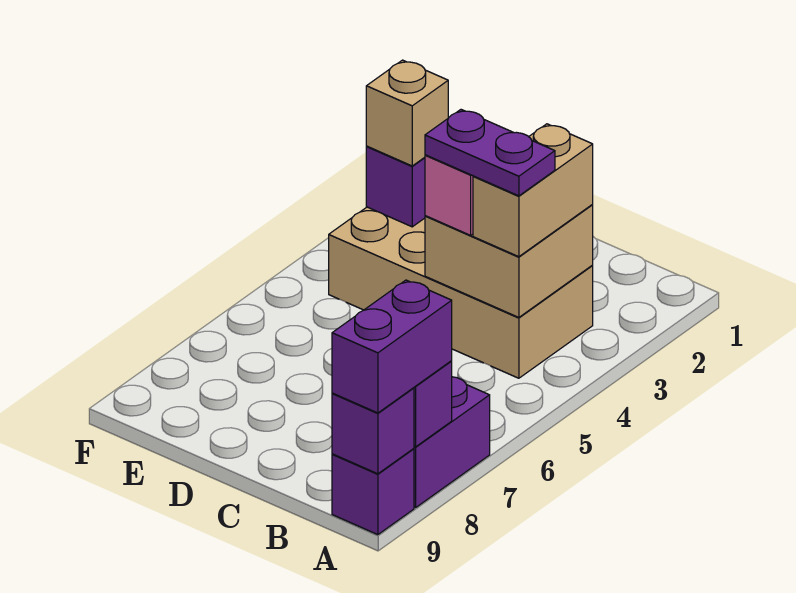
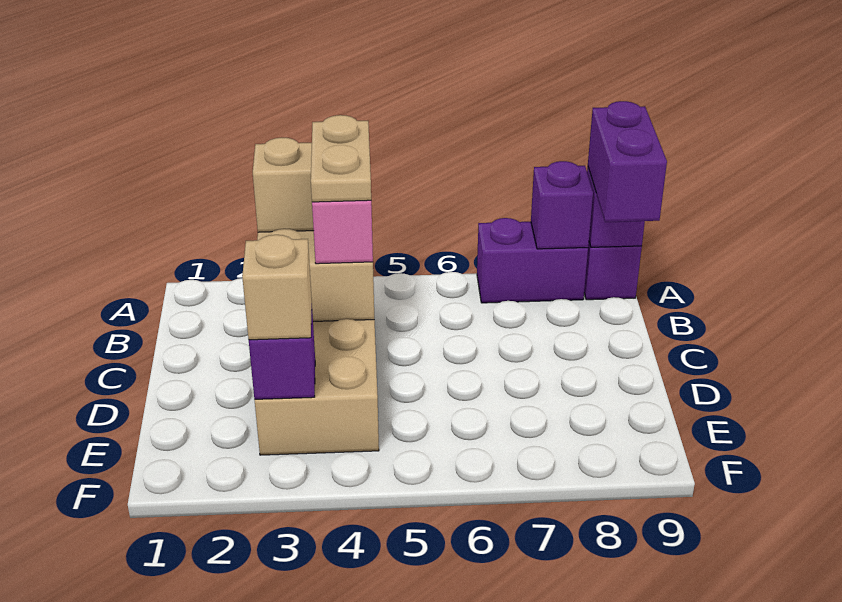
purple 1x2 brick [332,280,452,413] -> purple 1x2 brick turned to [588,101,667,222]
purple 1x2 plate [425,110,555,196] -> tan 1x2 plate [311,115,371,202]

